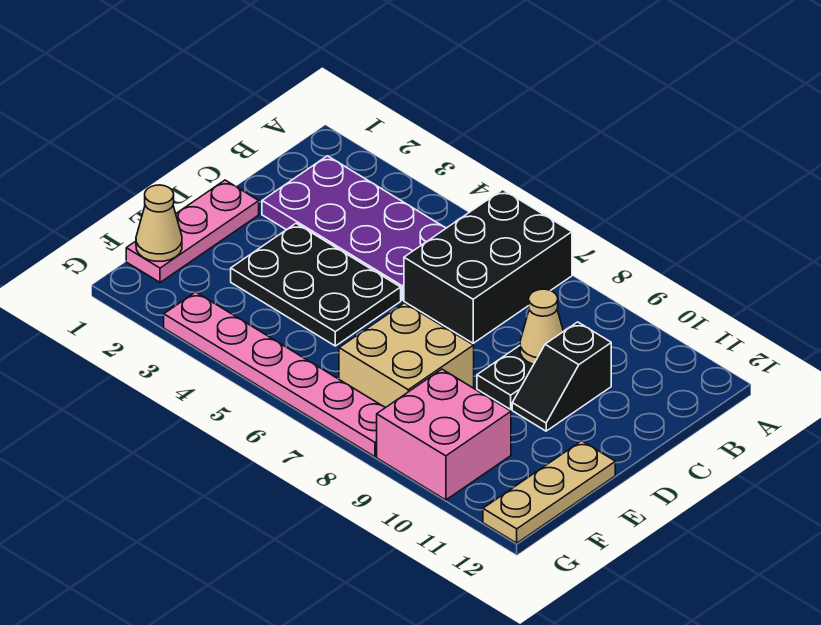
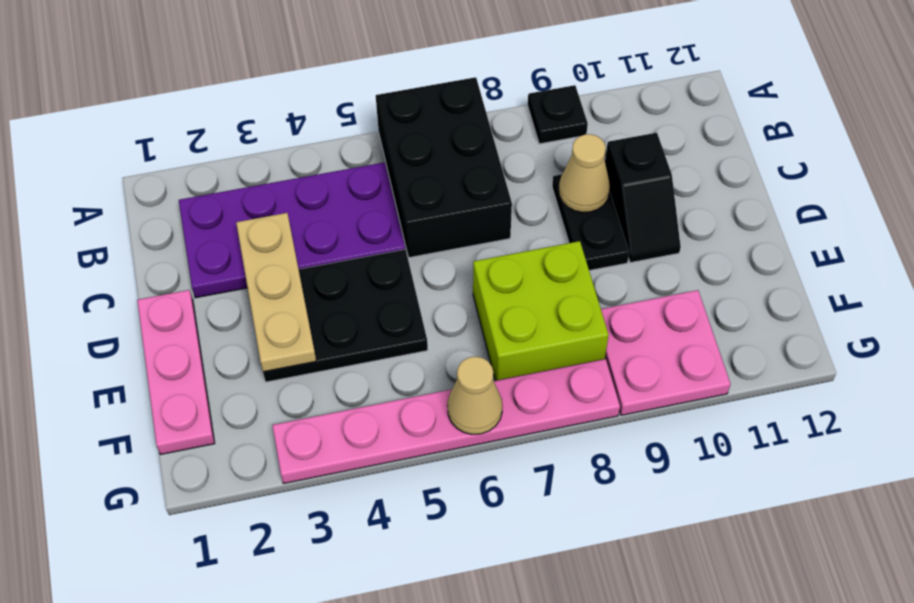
none -> black 1x1 plate [528,85,588,144]
tan 2x2 brick [339,303,474,408] -> lime 2x2 brick [473,241,609,381]
tan 1x3 plate [483,441,615,543] -> tan 1x3 plate moved to [236,213,316,372]
tan 1x1 cone [136,185,182,261] -> tan 1x1 cone moved to [447,357,502,434]
pink 2x2 brick [377,369,511,500] -> pink 2x2 plate [601,290,731,415]

